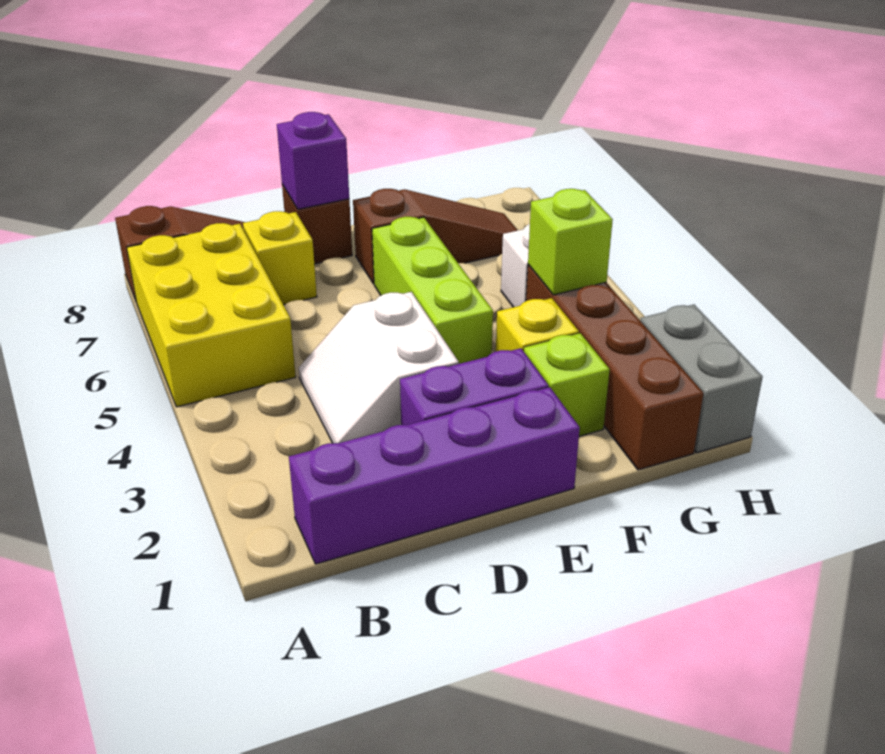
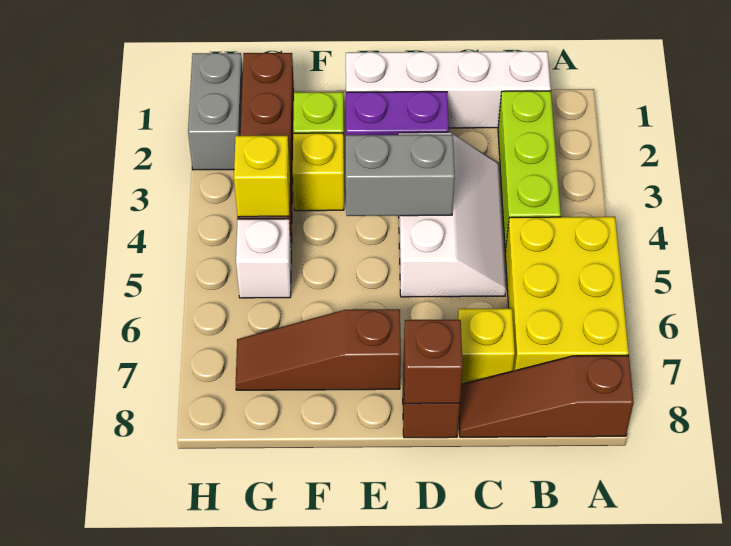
purple 1x4 brick [289,387,580,564] -> white 1x4 brick [346,51,551,128]
white 2x2 slope [299,292,459,443] -> white 2x3 slope [399,132,506,297]
none -> grey 1x2 brick [346,135,455,216]
purple 1x1 brick [277,112,349,209] -> brown 1x1 brick [404,320,463,404]
lime 1x3 brick [372,217,493,364] -> lime 1x3 brick moved to [498,91,561,252]
lime 1x1 brick [528,189,613,295] -> yellow 1x1 brick [234,136,290,217]

